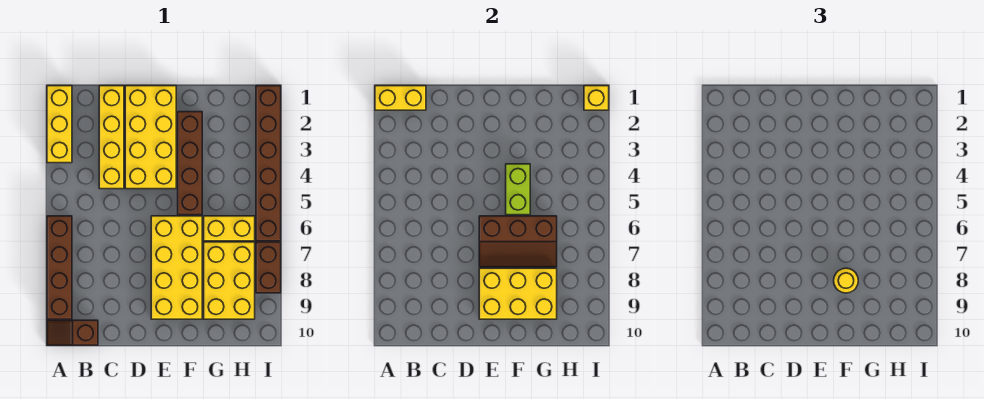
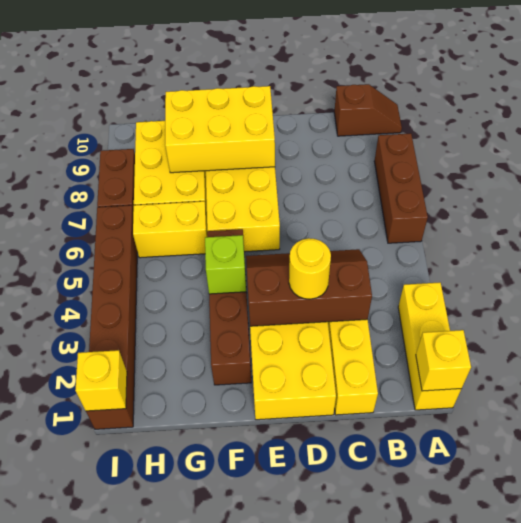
yellow 1x2 brick [375,86,426,110] -> yellow 1x1 brick [416,330,471,391]
brown 1x4 brick [47,216,72,319] -> brown 1x3 brick [374,133,428,243]
brown 2x3 slope [479,216,557,267] -> brown 2x3 slope moved to [246,249,372,326]
lime 1x2 brick [506,164,530,215] -> lime 1x1 brick [205,235,246,294]
yellow 1x1 round brick [834,268,858,293] -> yellow 1x1 round brick moved to [289,238,331,299]

